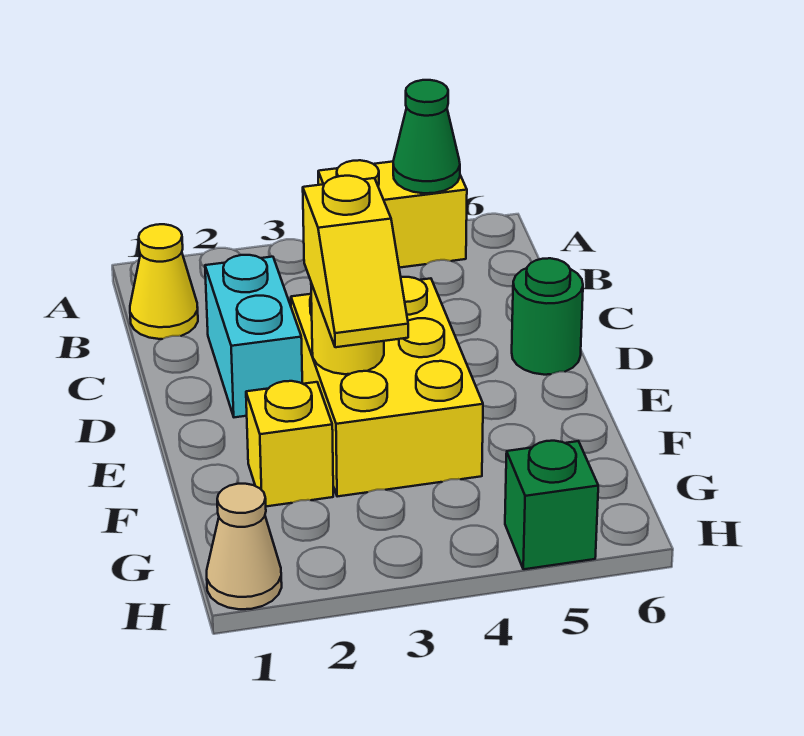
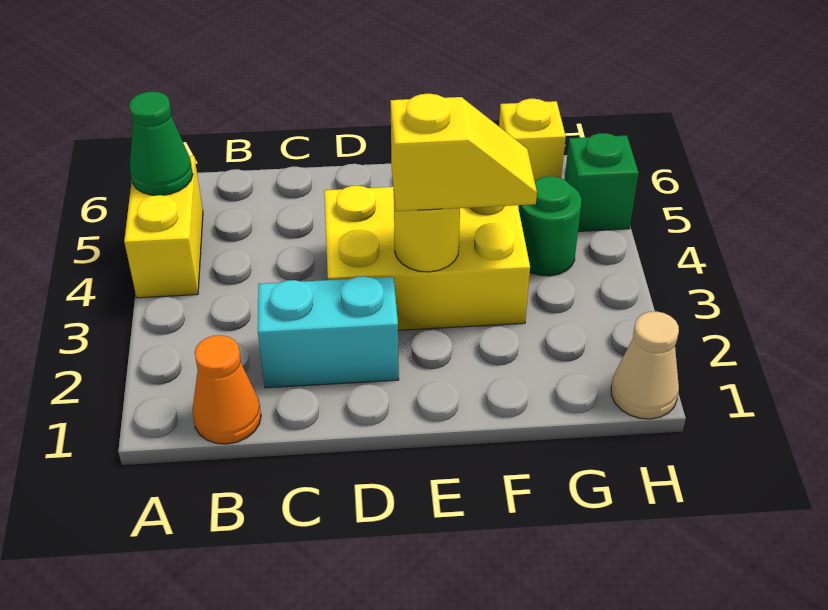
yellow 1x1 cone [130,224,198,339] -> orange 1x1 cone [192,335,261,444]
green 1x1 round brick [512,258,583,375] -> green 1x1 round brick moved to [519,176,581,276]
yellow 1x1 brick [246,381,333,506] -> yellow 1x1 brick moved to [499,99,566,181]

